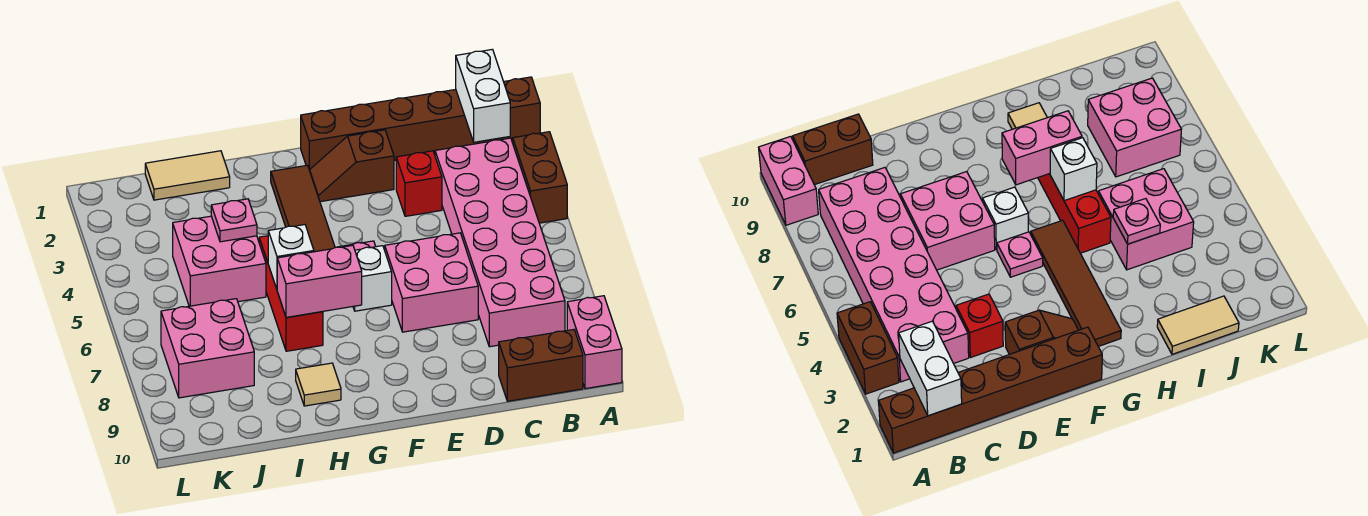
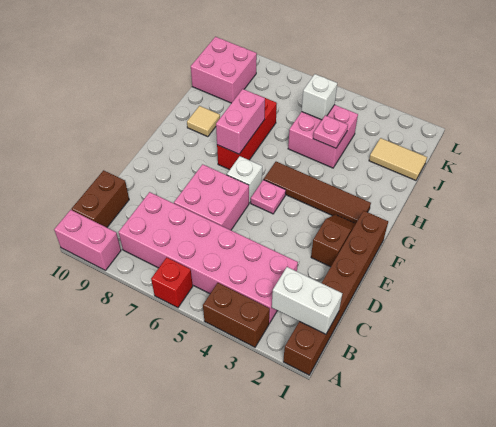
red 1x1 brick [396,151,442,216] -> red 1x1 brick moved to [151,258,193,308]
red 1x3 brick [259,236,323,351] -> red 1x3 brick turned to [217,98,277,170]
white 1x1 brick [268,225,314,289] -> white 1x1 brick moved to [302,74,337,120]
tan 1x2 tile [145,151,230,200] -> tan 1x2 tile turned to [369,138,427,180]
pink 2x2 brick [161,299,254,398] -> pink 2x2 brick moved to [191,37,257,103]

